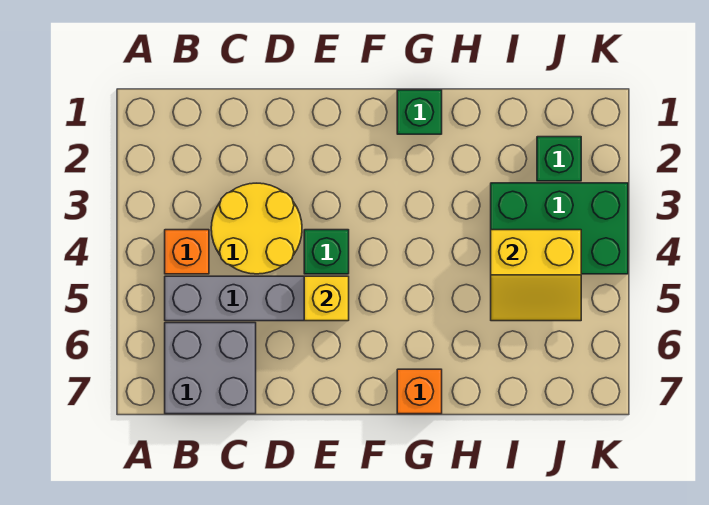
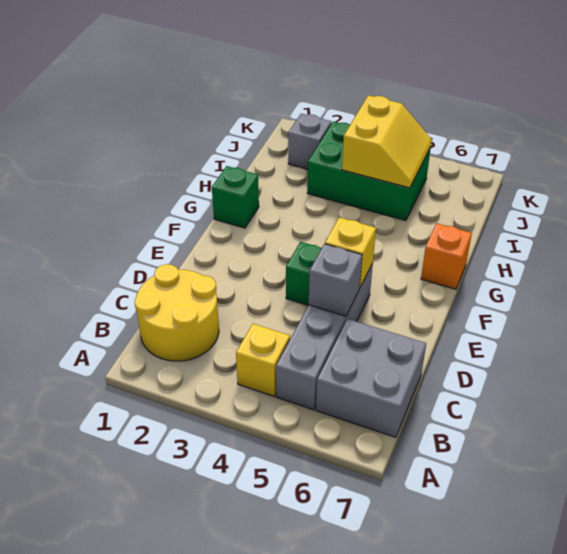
orange 1x1 brick [165,230,209,274] -> yellow 1x1 brick [236,324,290,396]
yellow 2x2 round brick [211,183,302,274] -> yellow 2x2 round brick moved to [135,264,219,361]
none -> grey 1x1 brick [309,244,362,316]
green 2x3 brick [491,183,628,274] -> green 2x3 brick turned to [307,122,431,221]
green 1x1 brick [537,137,581,181] -> grey 1x1 brick [288,114,331,169]

